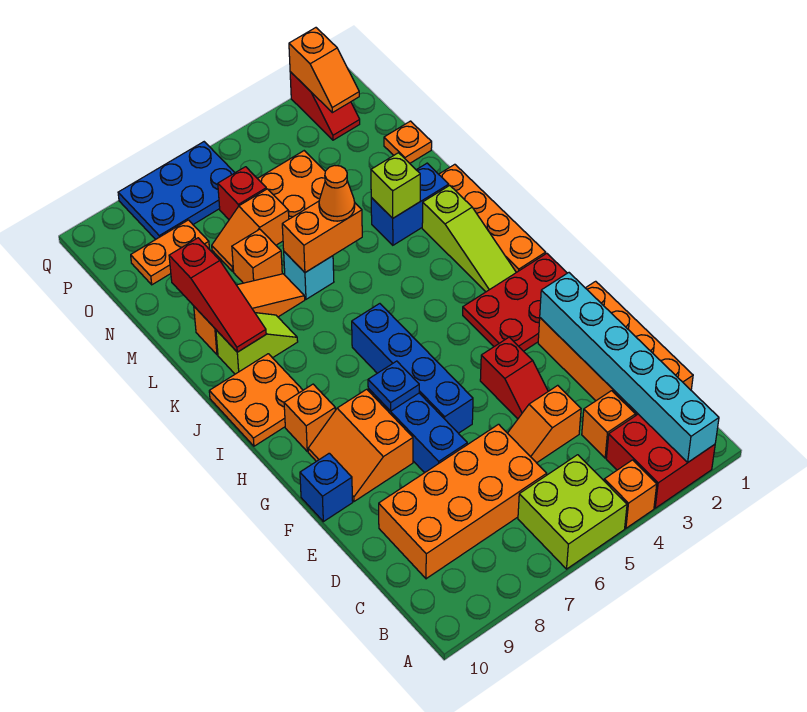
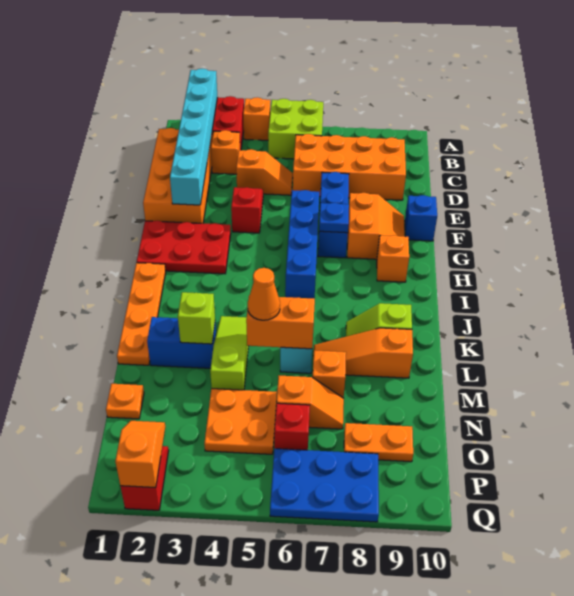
lime 1x3 slope [422,185,516,292] -> lime 1x3 slope moved to [210,316,248,390]
orange 2x2 plate [209,354,303,446] -> none
red 1x3 slope [169,238,266,352] -> none

